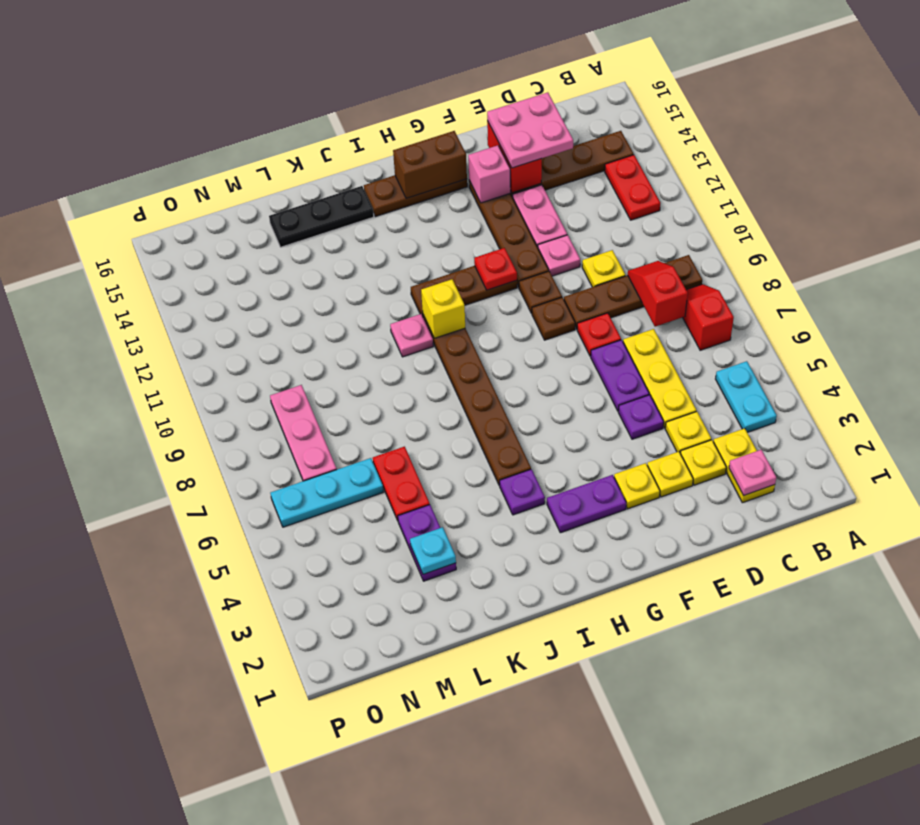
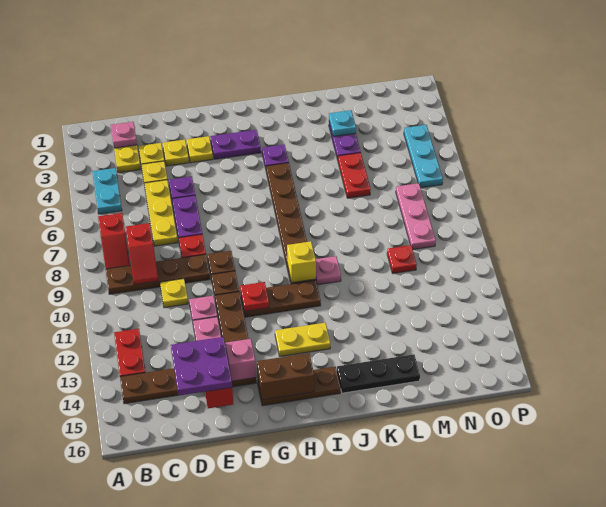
pink 2x2 plate [487,92,573,168] -> purple 2x2 plate [171,337,232,396]
none -> yellow 1x2 plate [275,323,330,357]
cyan 1x3 plate [271,458,383,527] -> cyan 1x3 plate turned to [404,125,443,188]
none -> red 1x1 plate [387,245,417,274]

